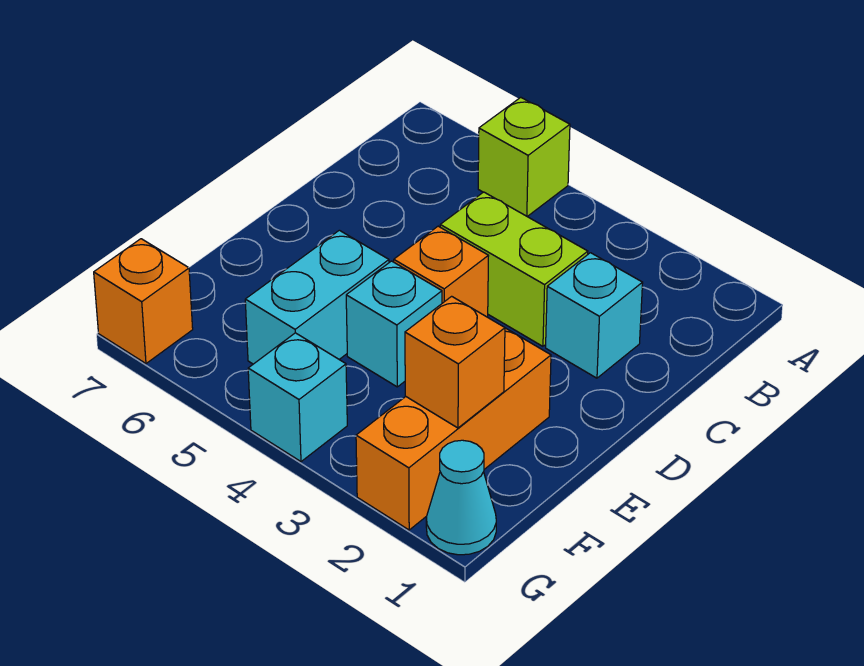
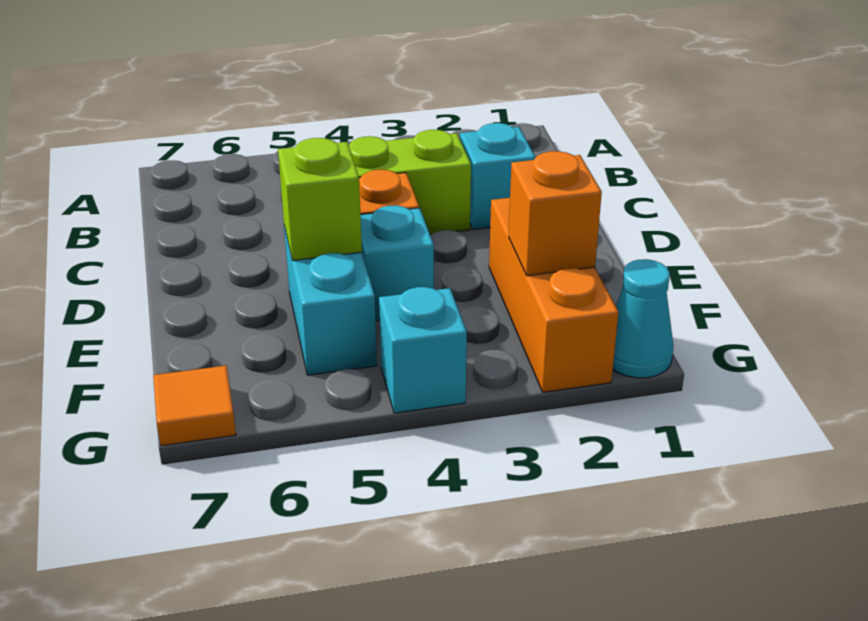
lime 1x1 brick [478,97,570,217] -> lime 1x1 brick moved to [278,138,362,260]
orange 1x1 brick [94,239,193,363] -> orange 1x1 tile [153,366,236,446]

